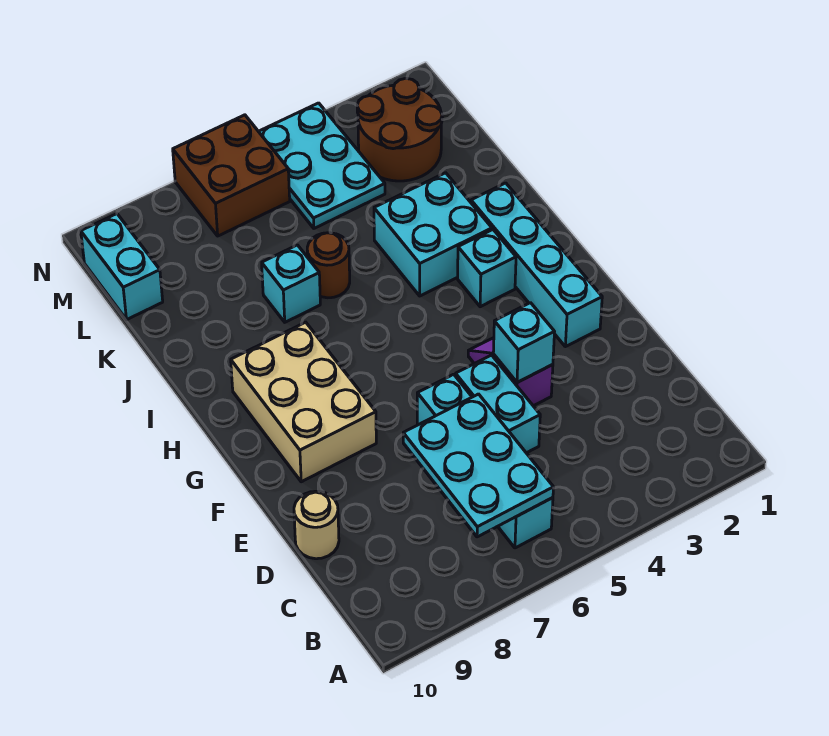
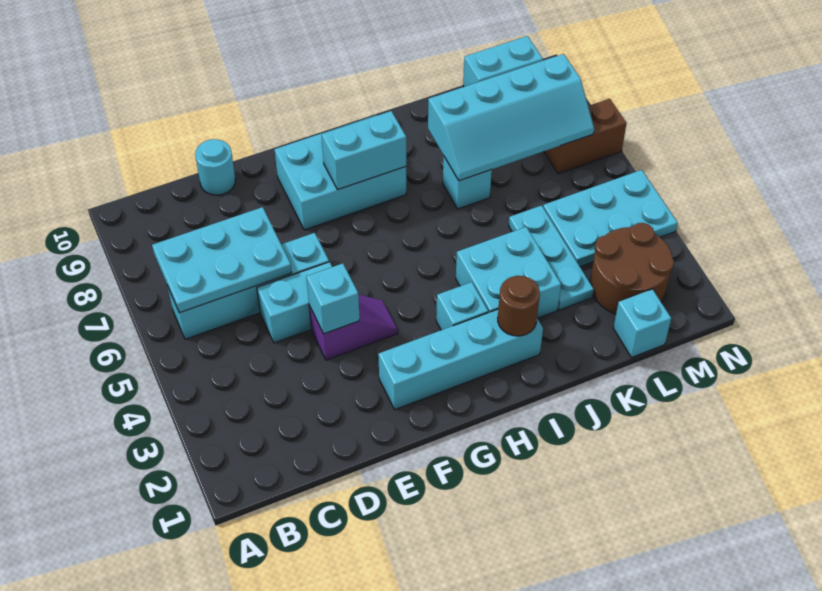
tan 1x1 round brick [294,491,339,559] -> cyan 1x1 round brick [195,139,236,195]
tan 2x3 brick [231,322,376,482] -> cyan 2x3 brick [274,115,406,230]
none -> cyan 1x2 brick [322,111,406,190]
brown 1x1 round brick [307,233,350,298] -> brown 1x1 round brick moved to [498,276,540,336]
none -> cyan 2x4 slope [428,54,594,181]
none -> cyan 1x3 plate [509,205,594,310]
none -> cyan 1x1 brick [613,289,671,357]
brown 2x2 brick [173,115,290,236] -> brown 1x2 brick [544,99,627,174]

